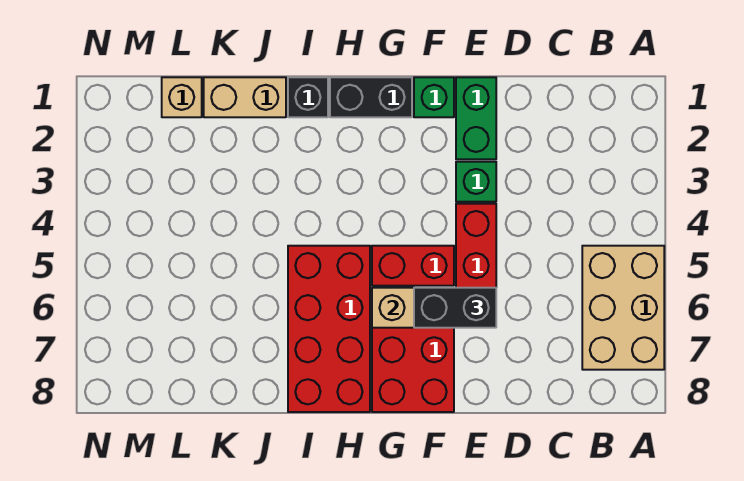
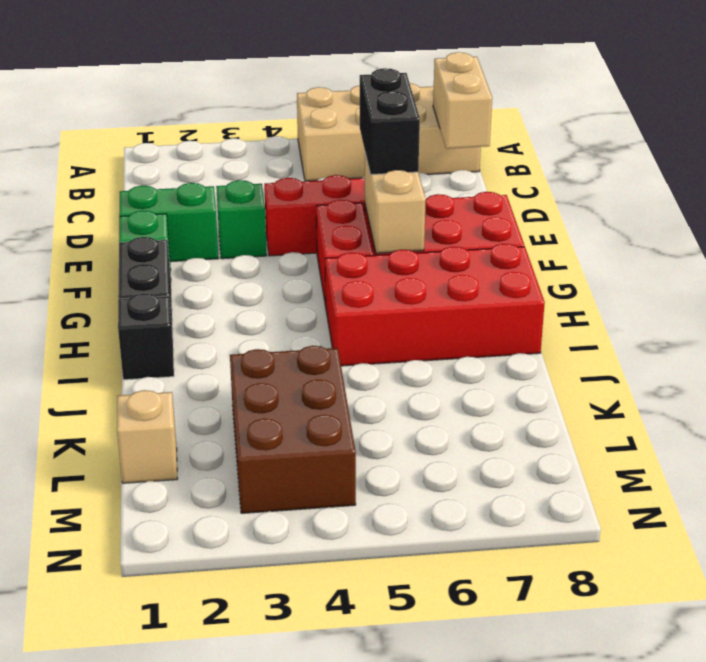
tan 2x3 brick [582,246,664,370] -> tan 2x4 brick [297,83,481,181]
tan 1x2 brick [204,77,286,117] -> tan 1x2 brick moved to [433,52,492,149]
none -> brown 2x3 brick [230,346,356,513]

